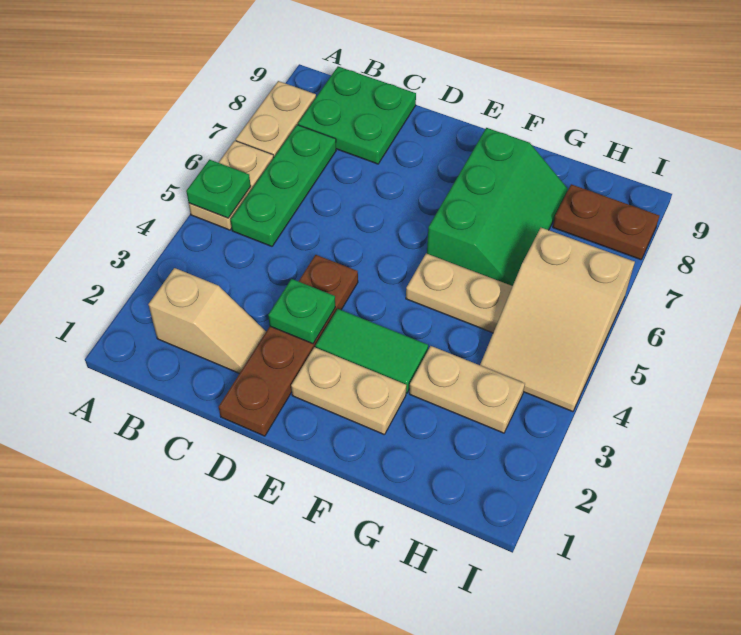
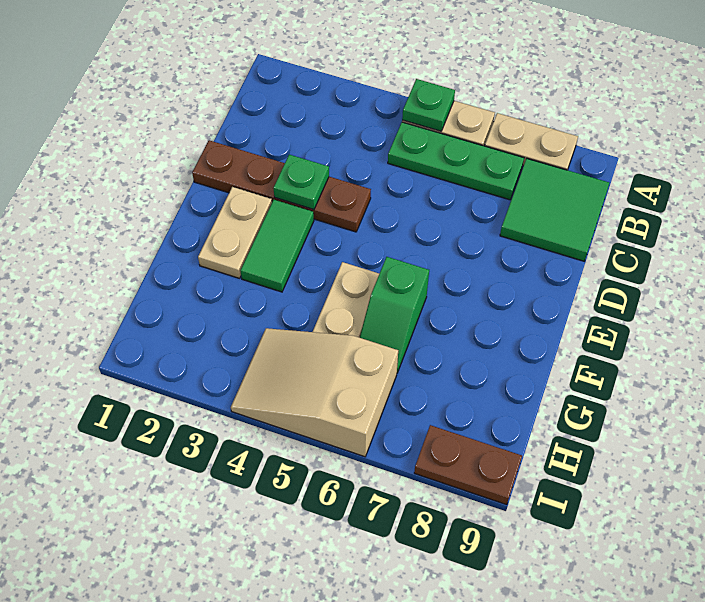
tan 1x2 slope [149,268,266,374] -> none
green 2x2 plate [298,66,416,164] -> green 2x2 tile [500,158,609,261]
green 2x3 slope [427,128,568,286] -> green 1x2 slope [360,257,429,373]
tan 1x2 plate [409,346,525,433] -> none
brown 1x2 plate [553,184,659,260] -> brown 1x2 plate turned to [414,425,522,505]

